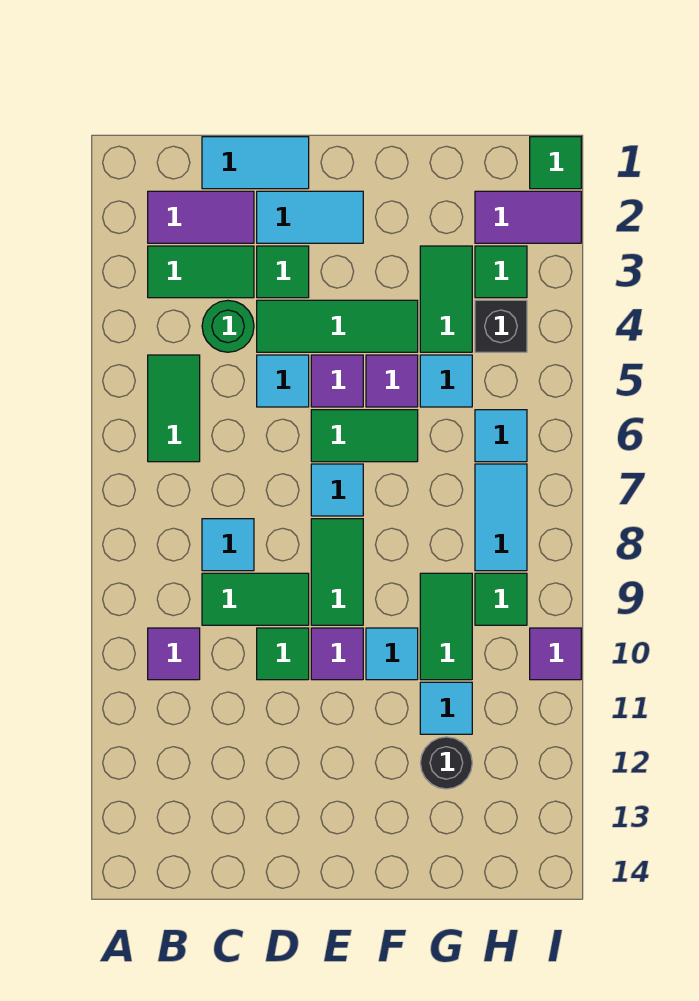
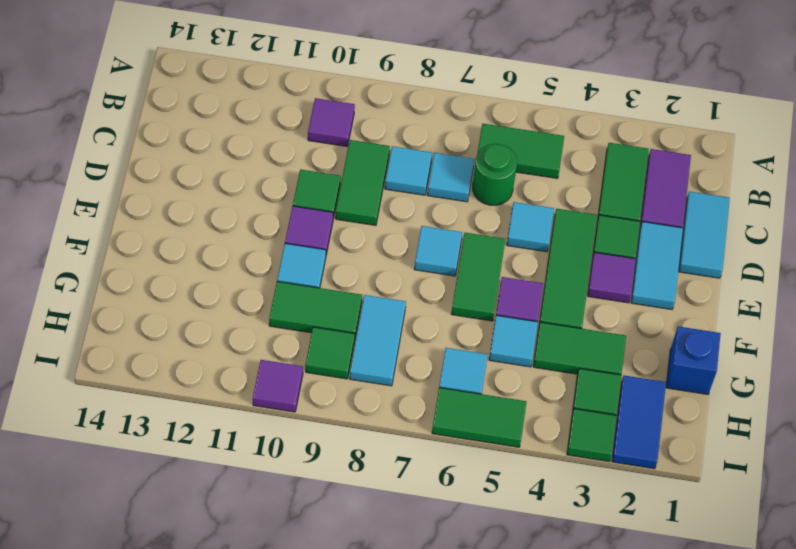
green 1x1 round brick [202,300,254,352] -> green 1x1 round brick moved to [473,144,517,205]
purple 1x1 tile [311,355,363,407] -> purple 1x1 tile moved to [588,252,635,303]
green 1x2 tile [311,519,363,625] -> green 1x2 tile moved to [432,388,526,447]
none -> blue 1x1 brick [666,326,721,394]
cyan 1x1 tile [420,682,472,734] -> cyan 1x1 tile moved to [427,153,474,202]
black 1x1 round brick [420,737,472,789] -> none
purple 1x2 tile [475,191,581,243] -> blue 1x2 tile [612,376,666,469]
black 1x1 brick [475,300,527,352] -> none
cyan 1x2 tile [475,464,527,571] -> cyan 1x2 tile turned to [350,295,406,386]
green 1x1 tile [530,137,581,189] -> green 1x1 tile moved to [567,409,617,462]

